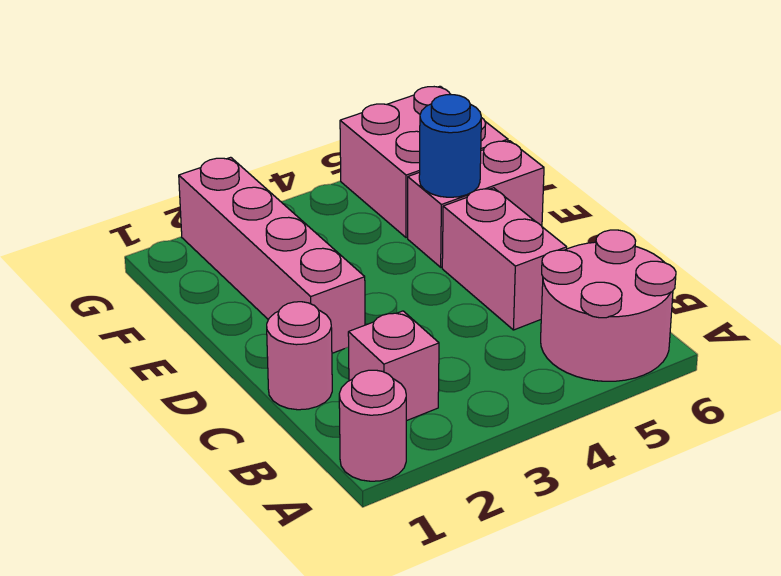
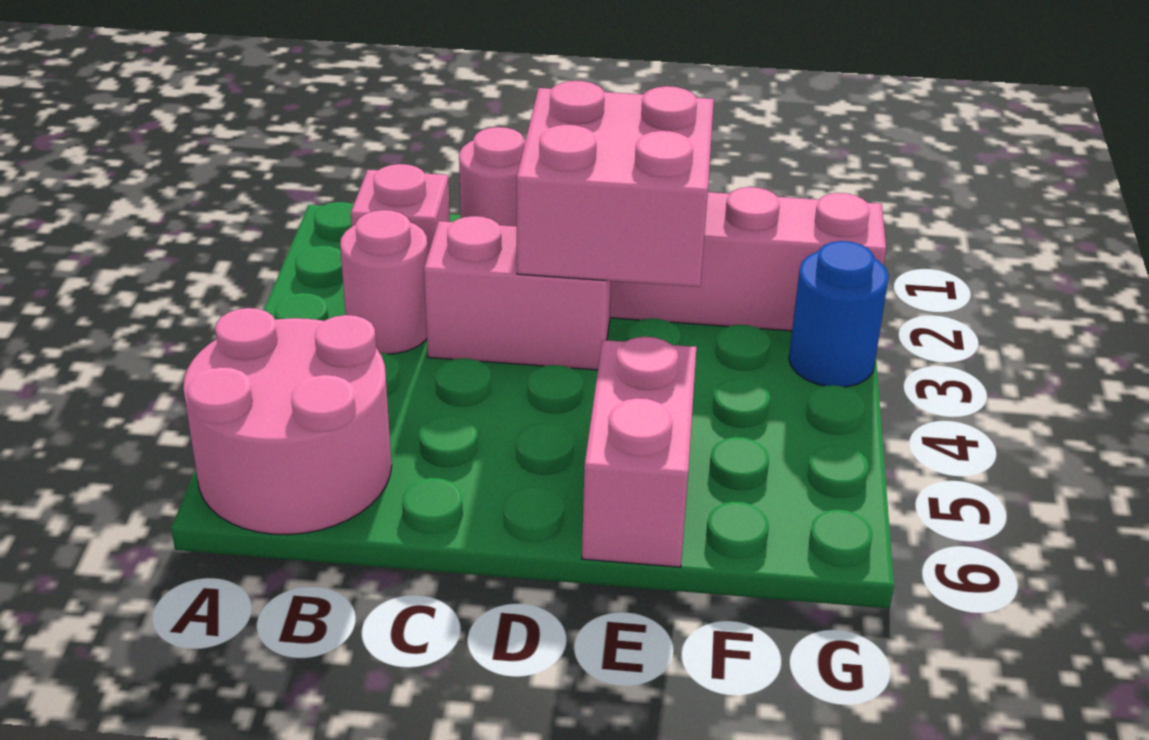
pink 1x1 round brick [339,370,406,481] -> pink 1x1 round brick moved to [340,210,428,354]
pink 1x2 brick [442,188,567,330] -> pink 1x2 brick moved to [424,216,611,370]
blue 1x1 round brick [419,95,481,197] -> blue 1x1 round brick moved to [789,241,889,387]
pink 2x2 brick [340,86,508,237] -> pink 2x2 brick moved to [517,81,714,287]

